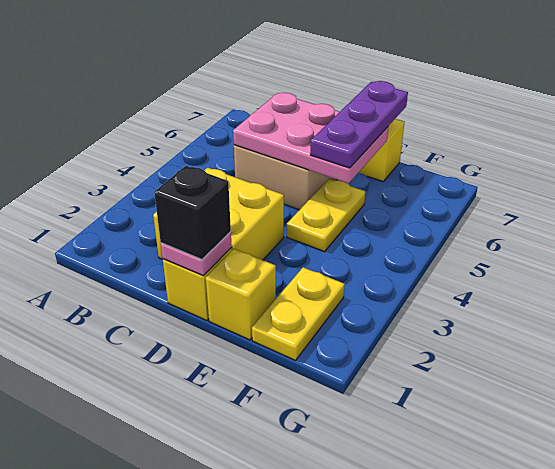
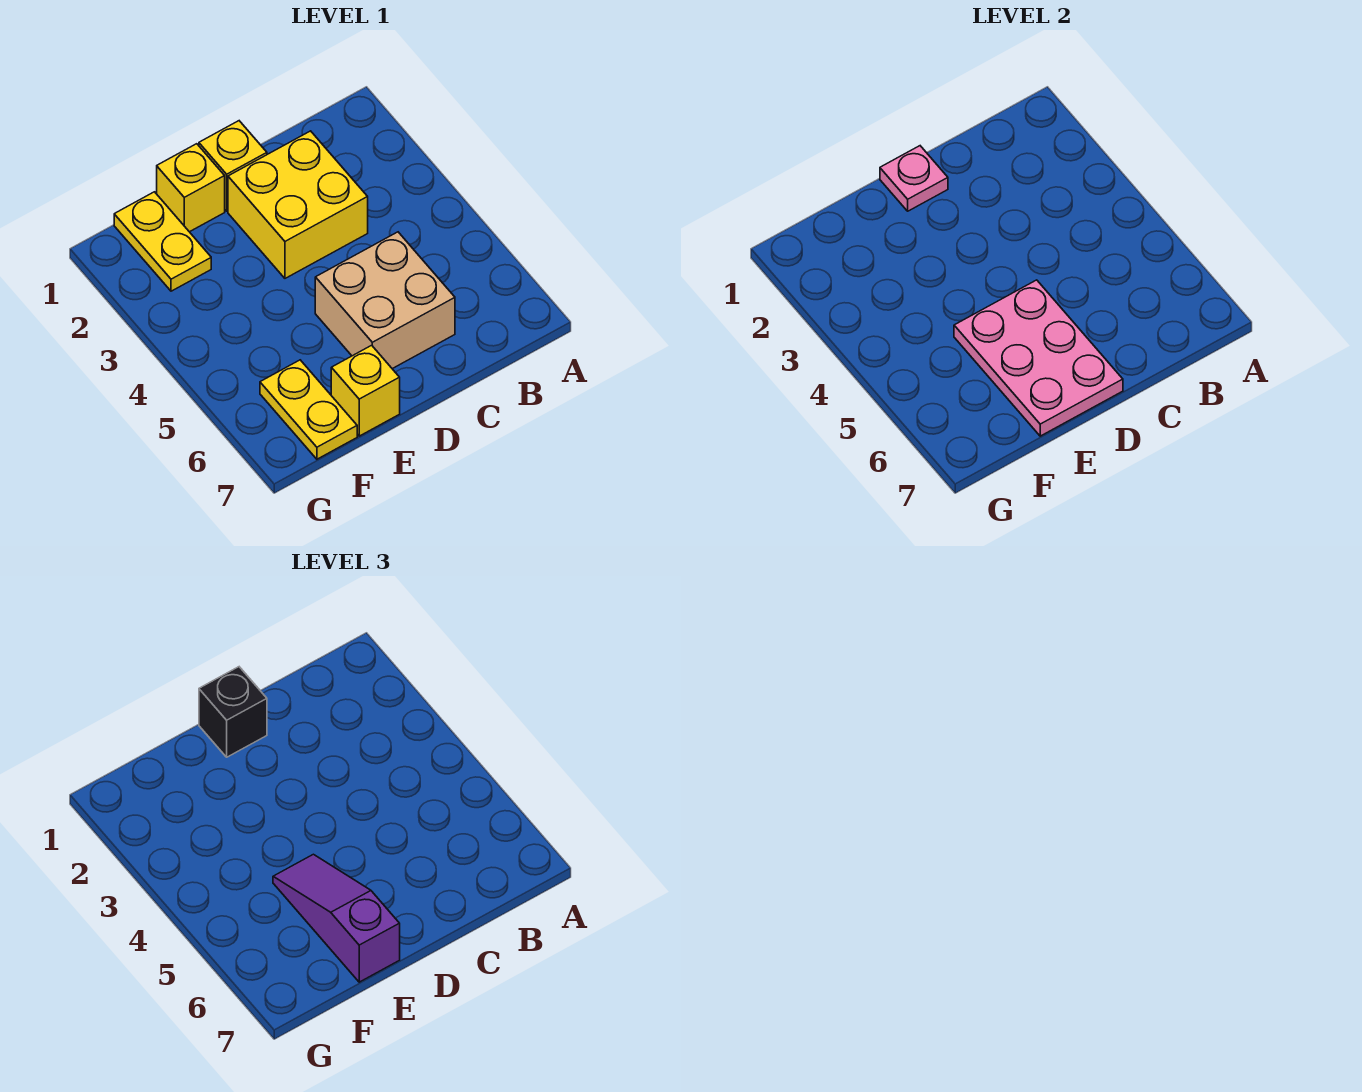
pink 2x3 plate [233,93,388,183] -> pink 2x3 plate turned to [954,280,1123,436]
yellow 1x2 plate [287,179,365,252] -> yellow 1x2 plate moved to [260,360,357,459]
purple 1x3 plate [310,81,408,168] -> purple 1x3 slope [273,854,400,982]

